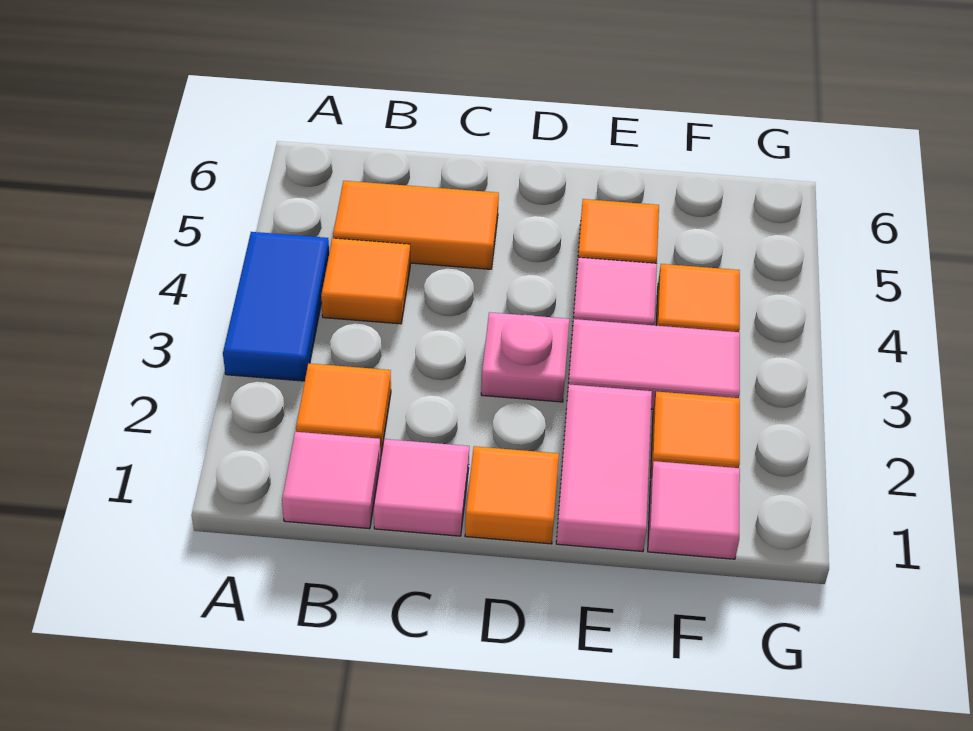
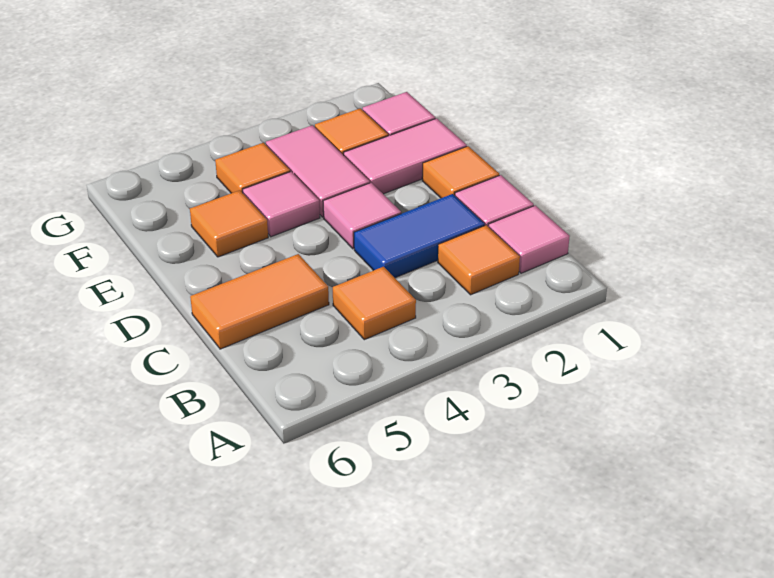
blue 1x2 tile [223,232,329,381] -> blue 1x2 tile moved to [354,194,485,278]
orange 1x2 tile [333,181,499,269] -> orange 1x2 tile turned to [190,254,329,349]
pink 1x1 plate [481,312,569,402] -> pink 1x1 tile [323,183,401,249]

